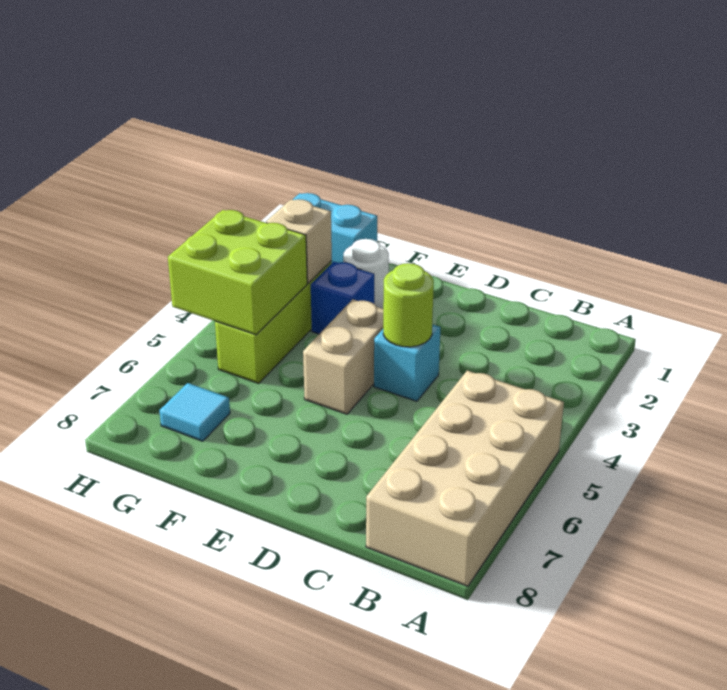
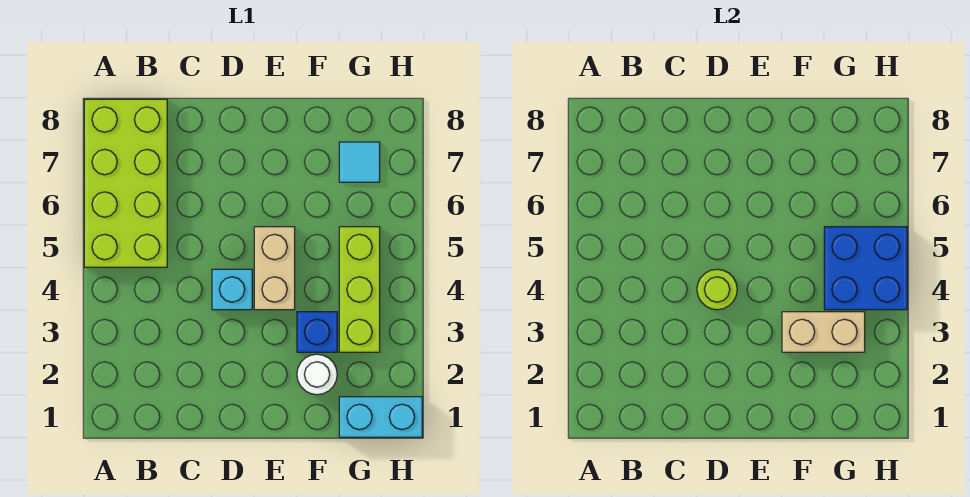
tan 2x4 brick [366,371,564,586] -> lime 2x4 brick [84,99,167,267]
tan 1x1 brick [266,199,332,283] -> tan 1x2 brick [782,312,865,352]
lime 2x2 brick [168,210,307,335] -> blue 2x2 brick [824,227,907,310]

